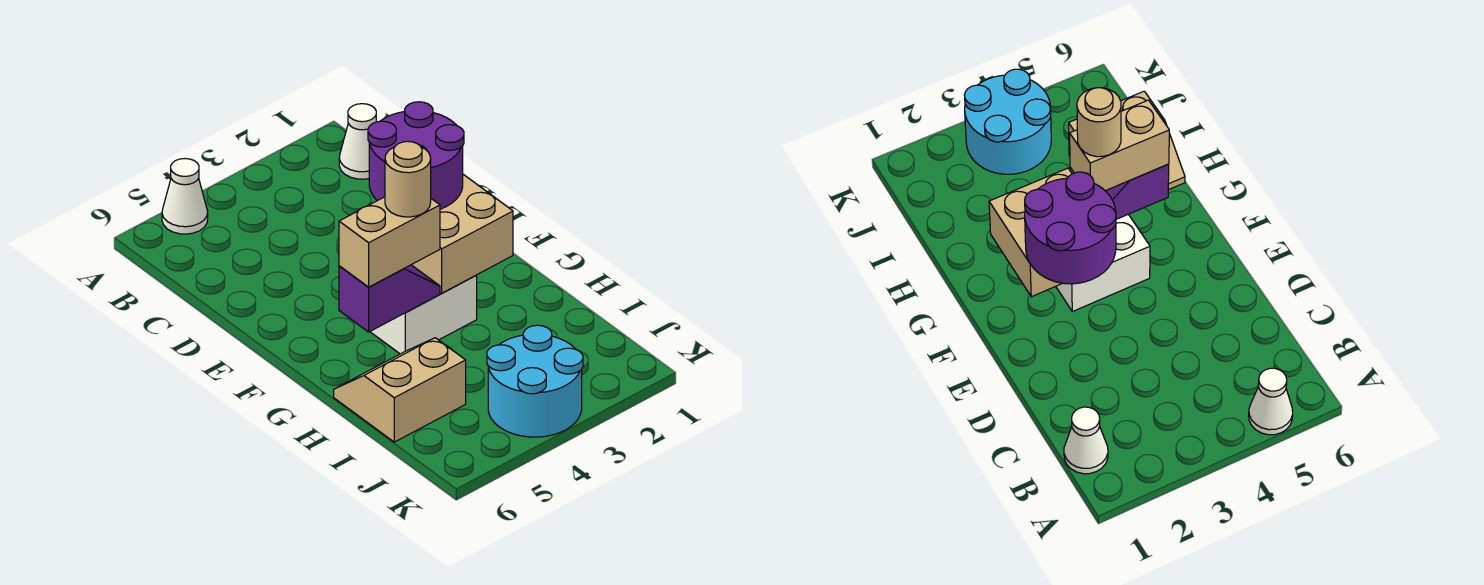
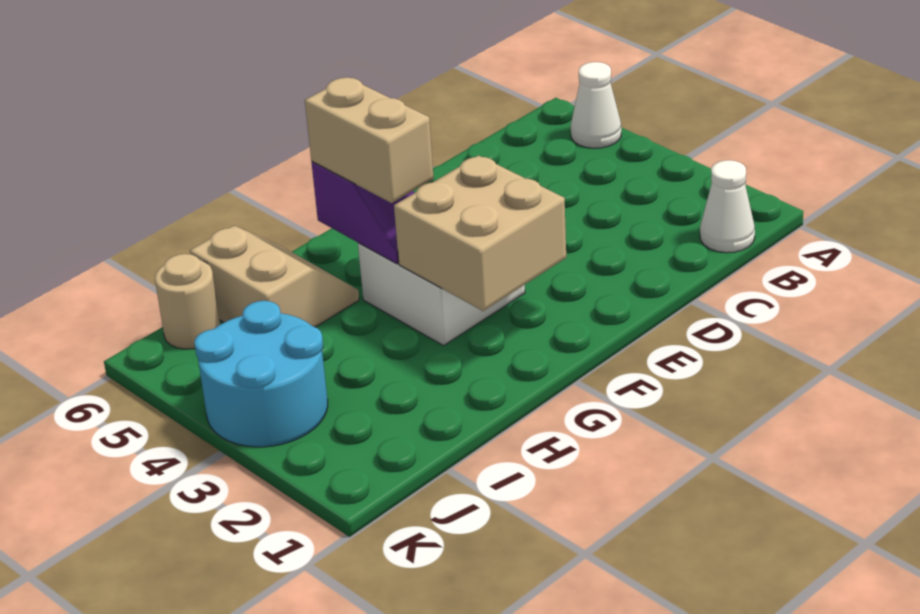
purple 2x2 round brick [368,102,464,209] -> none
tan 1x1 round brick [385,141,431,217] -> tan 1x1 round brick moved to [155,254,220,349]

